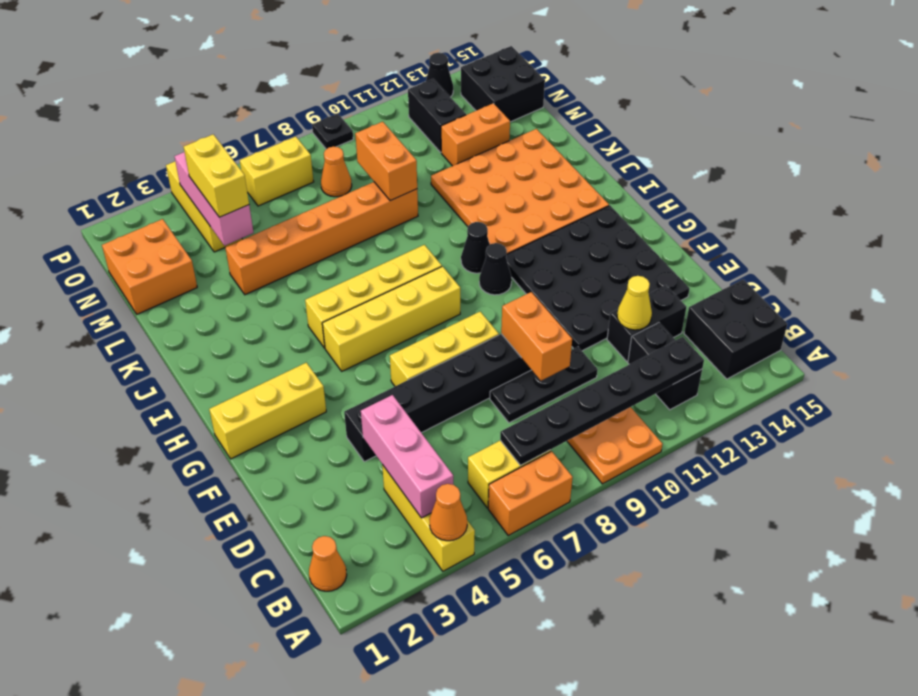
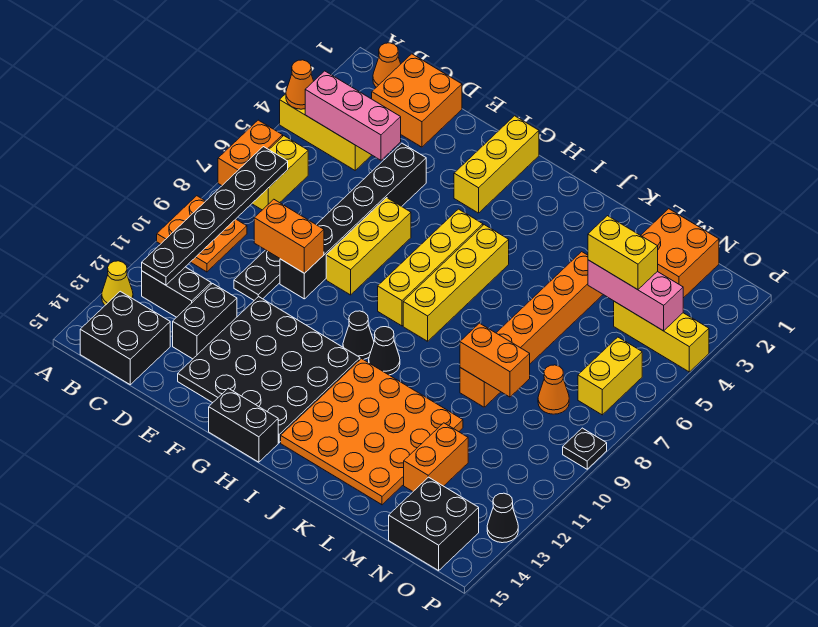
none -> orange 2x2 brick [372,54,462,147]
yellow 1x1 cone [617,276,652,330] -> yellow 1x1 cone moved to [102,261,133,305]
black 1x2 brick [408,79,466,152] -> black 1x2 brick moved to [209,388,278,462]

